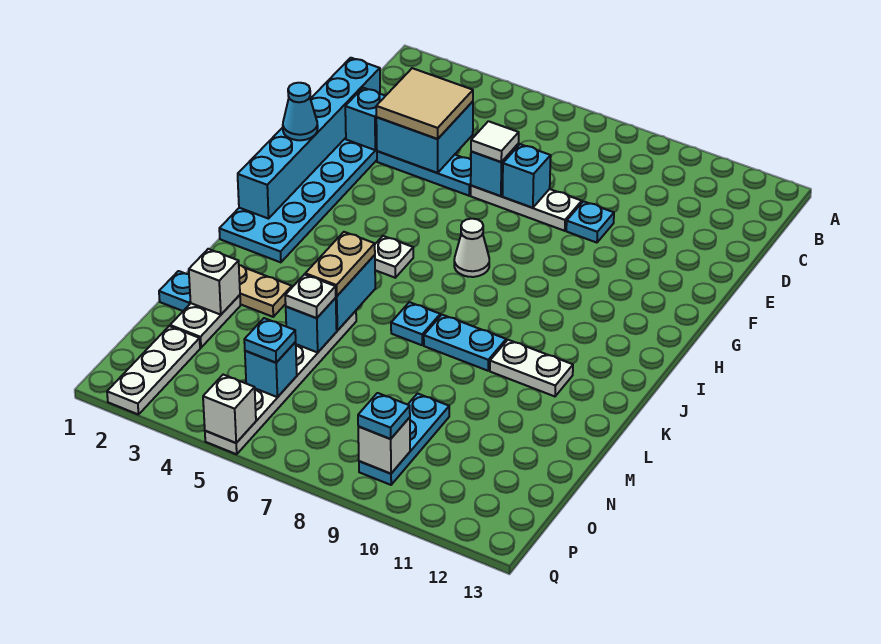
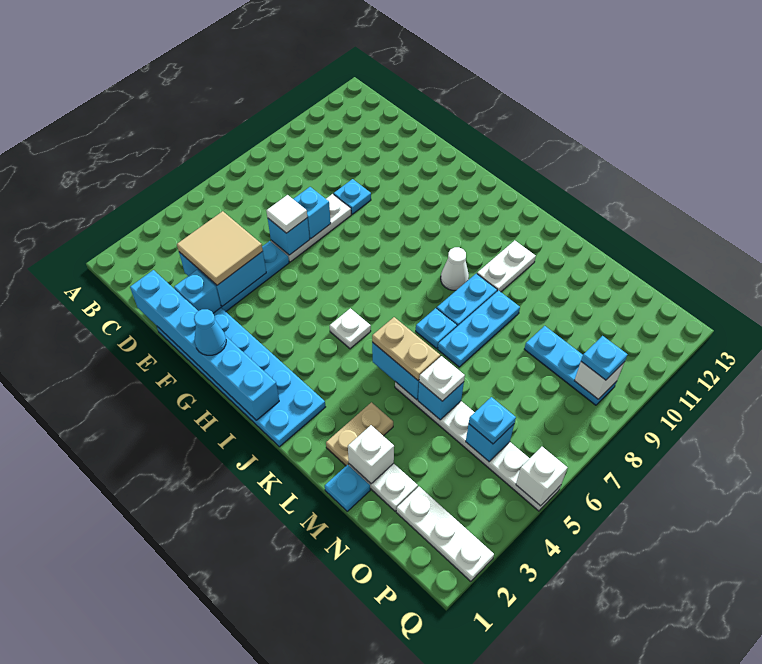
white 1x1 cone [454,219,489,277] -> white 1x1 cone moved to [441,247,469,290]
none -> cyan 1x3 plate [438,291,520,367]

